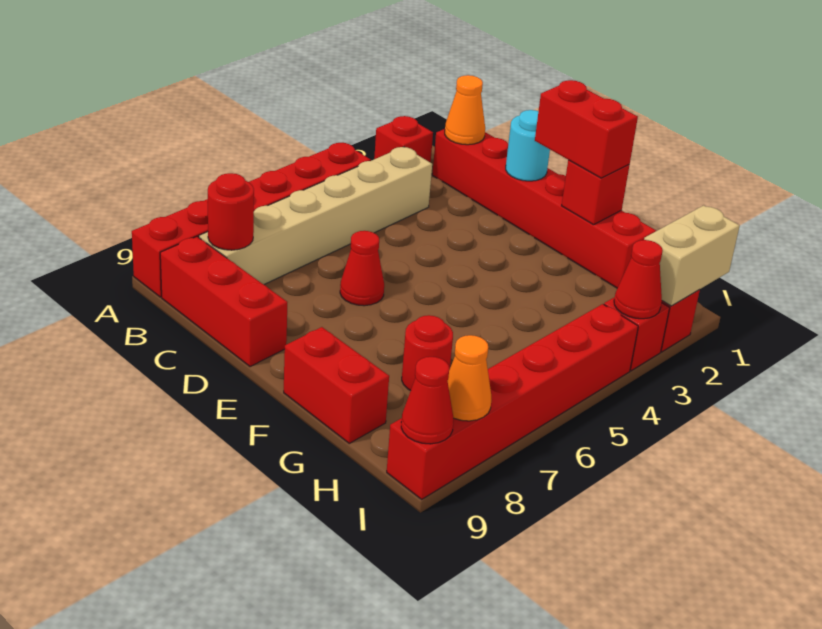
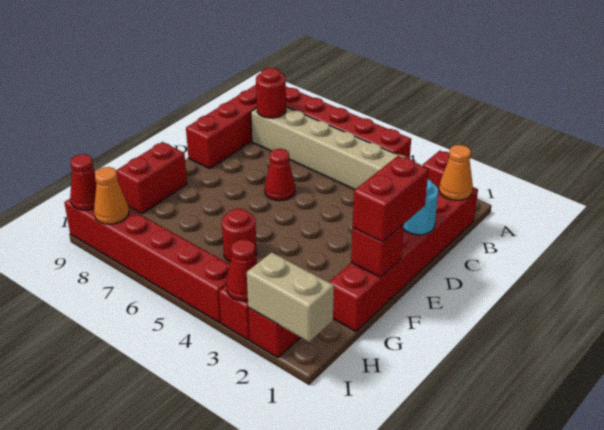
red 1x1 round brick [402,315,453,391] -> red 1x1 round brick moved to [222,208,257,262]

